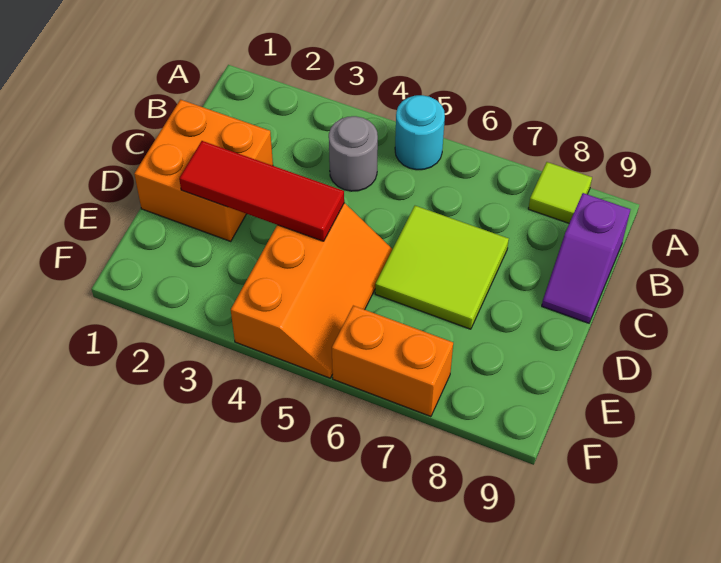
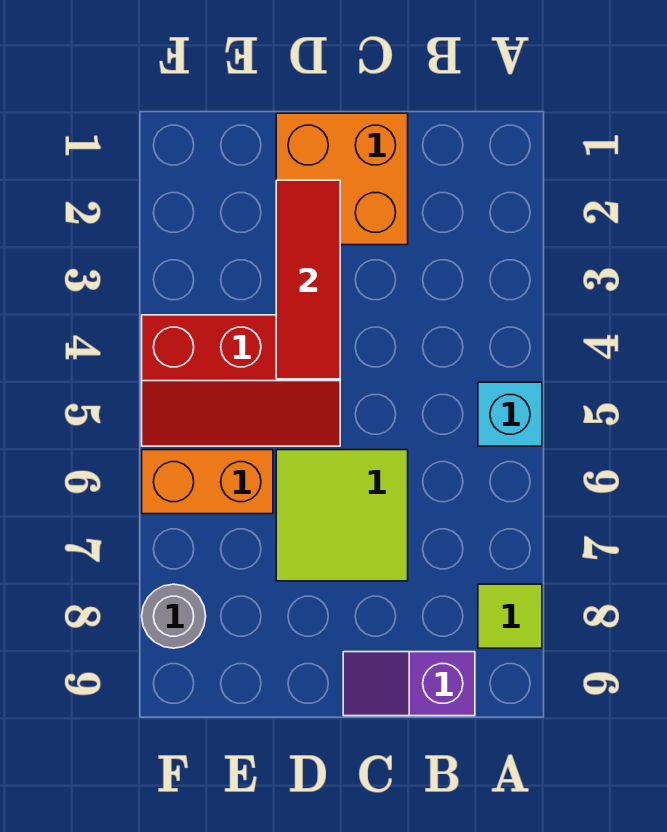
cyan 1x1 round brick [395,95,445,170] -> cyan 1x1 brick [478,382,542,446]
grey 1x1 round brick [329,116,378,191] -> grey 1x1 round brick moved to [142,584,206,648]
orange 2x3 slope [231,203,392,378] -> red 2x3 slope [142,315,340,446]
orange 1x2 brick [332,306,453,417] -> orange 1x2 brick turned to [142,450,273,514]

